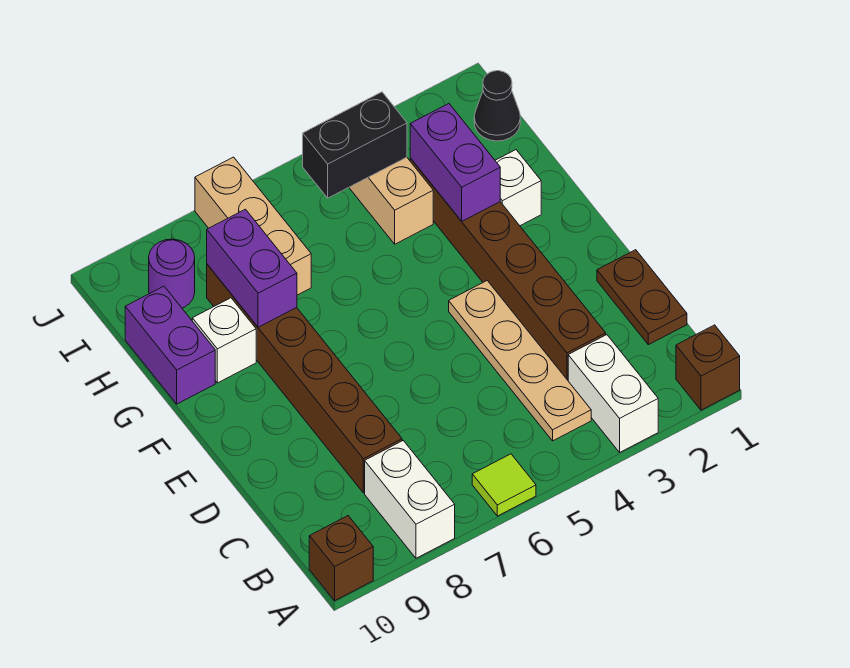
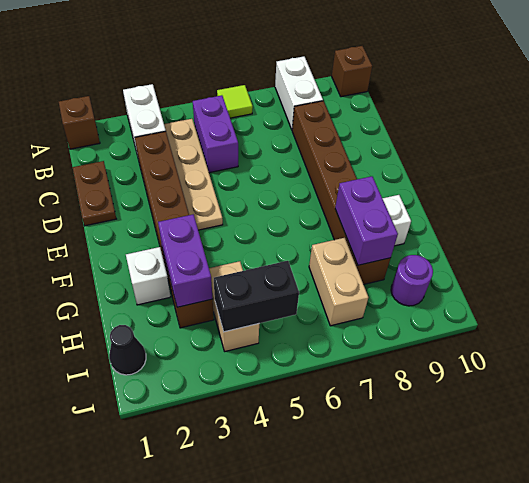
purple 1x2 brick [125,286,215,404] -> purple 1x2 brick moved to [193,95,238,173]
tan 1x3 brick [195,157,311,295] -> tan 1x2 brick [309,238,368,326]

